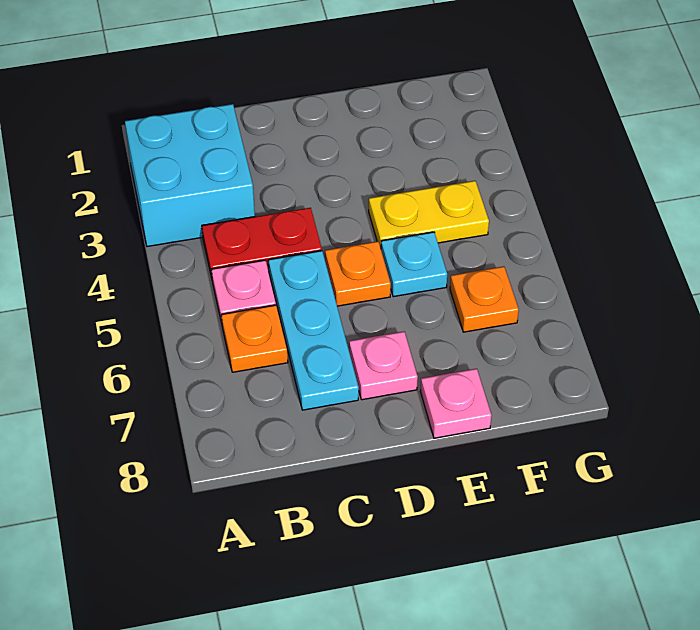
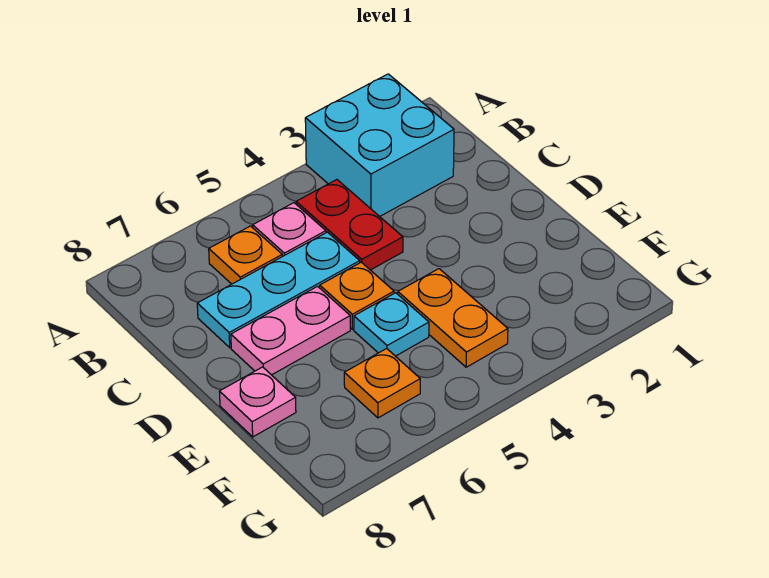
pink 1x1 plate [349,332,418,400] -> pink 1x2 plate [231,286,350,375]
yellow 1x2 plate [369,181,489,248] -> orange 1x2 plate [398,269,508,367]

